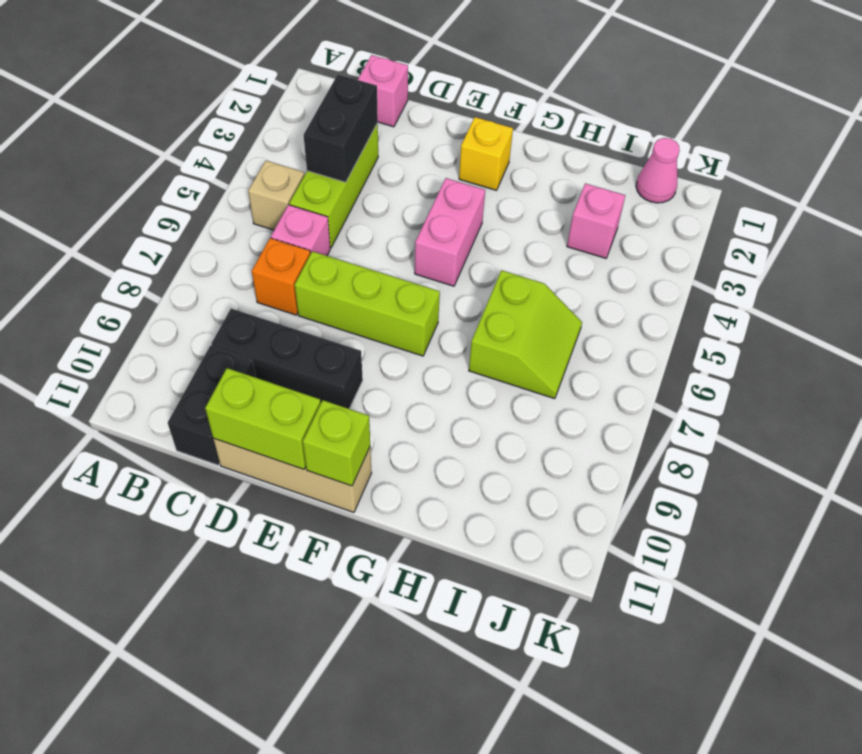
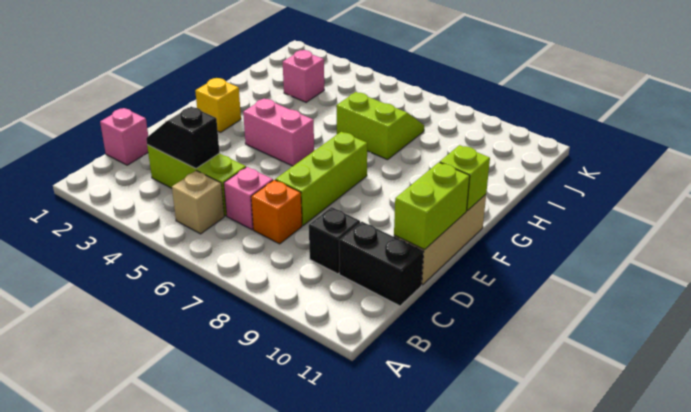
black 1x2 brick [304,75,378,182] -> black 1x2 slope [146,107,220,169]
black 1x3 brick [211,309,363,409] -> black 1x1 brick [309,207,360,274]
pink 1x1 cone [636,138,680,203] -> none

